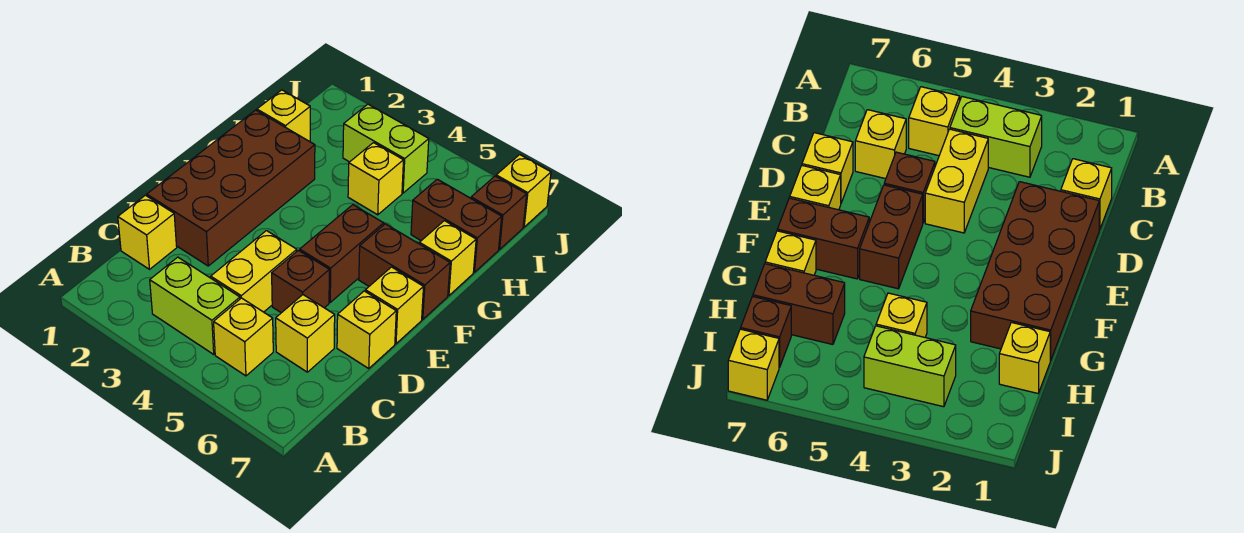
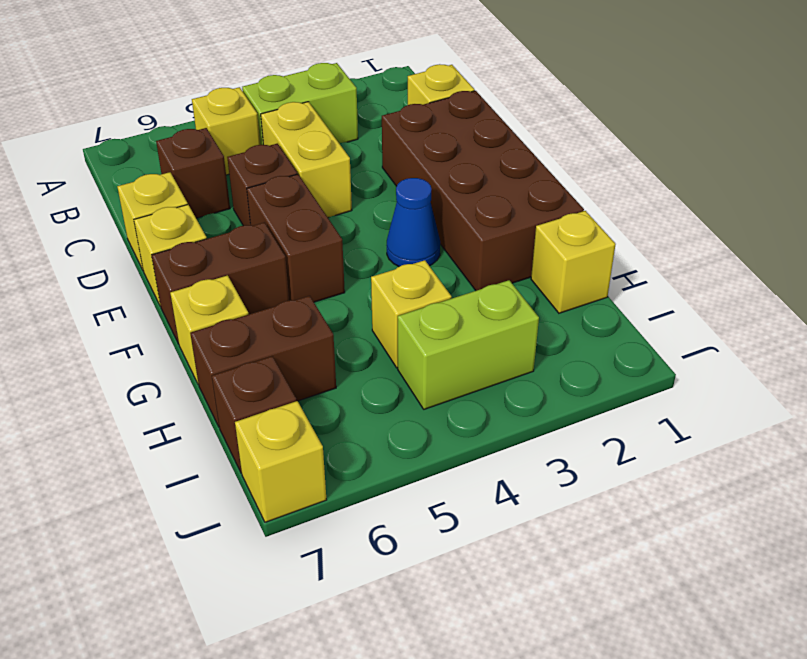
yellow 1x1 brick [276,295,335,372] -> brown 1x1 brick [156,128,230,218]
none -> blue 1x1 cone [386,178,440,267]

